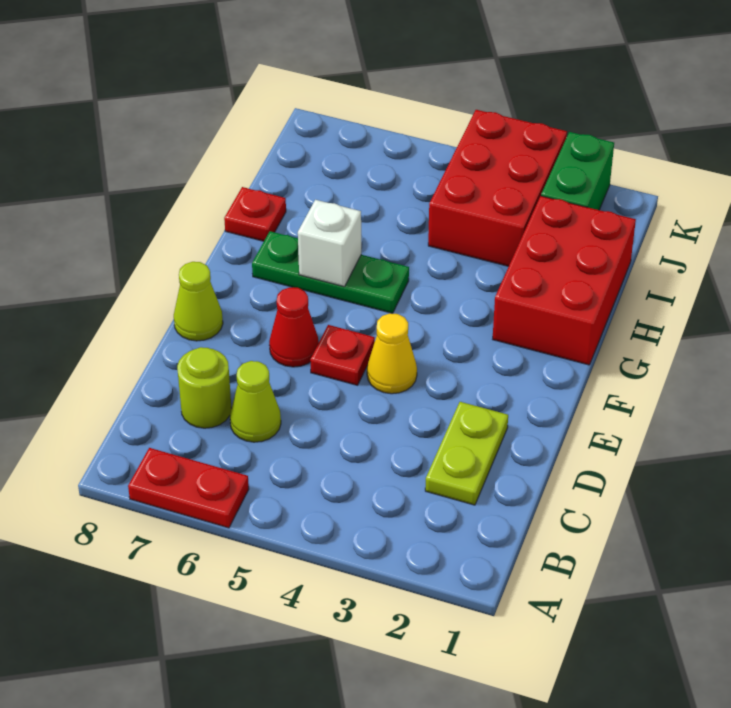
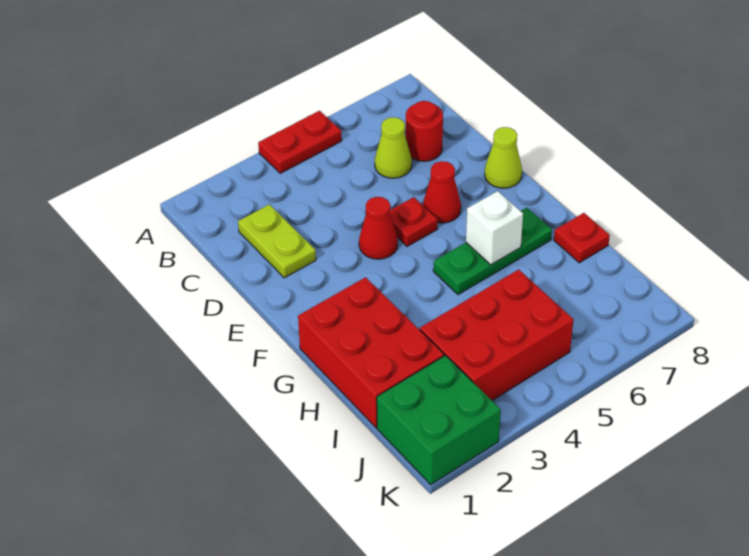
red 1x2 plate [128,448,249,528] -> red 1x2 plate moved to [258,111,342,173]
lime 1x1 round brick [177,347,232,428] -> red 1x1 round brick [406,101,443,161]
yellow 1x1 cone [367,313,417,394] -> red 1x1 cone [359,197,398,259]
red 2x3 brick [428,110,567,266] -> red 2x3 brick turned to [420,269,574,400]
green 1x2 brick [541,132,614,210] -> green 2x2 brick [377,355,501,485]

